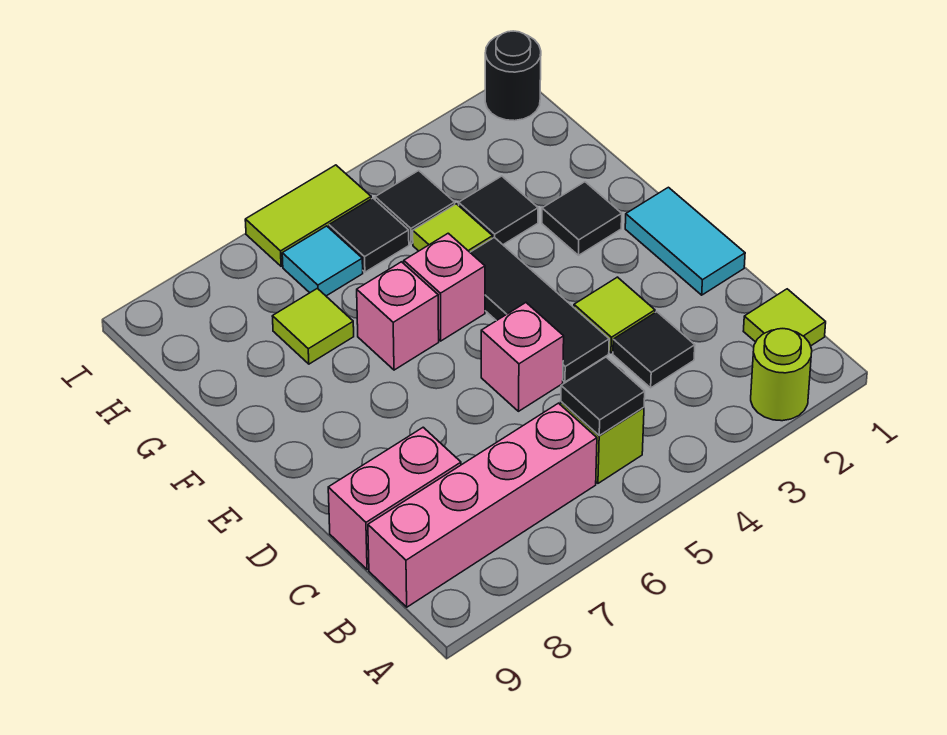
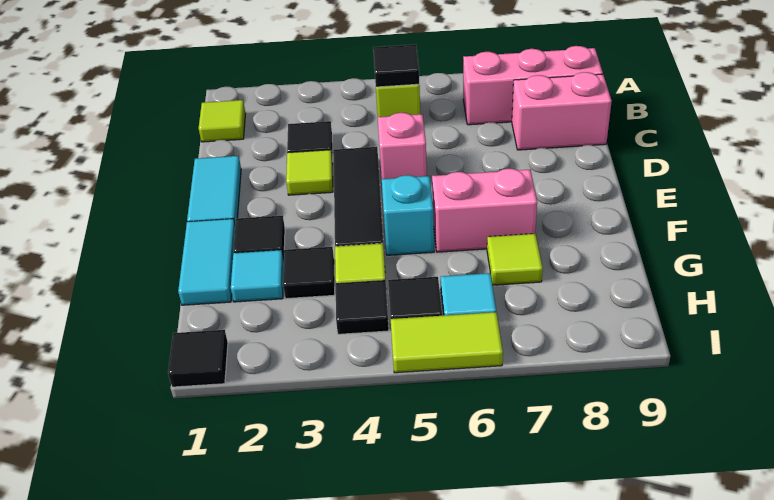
lime 1x1 round brick [751,329,812,421] -> none
pink 1x4 brick [368,403,597,607] -> pink 1x3 brick [463,46,603,125]
none -> cyan 1x2 tile [178,219,235,305]
pink 1x1 brick [404,233,485,341] -> cyan 1x1 brick [382,175,434,255]
pink 1x1 brick [357,262,439,370] -> pink 1x2 brick [432,169,537,252]
none -> cyan 1x1 tile [231,250,284,302]
black 1x1 round brick [485,31,541,121] -> black 1x1 tile [168,330,228,387]

